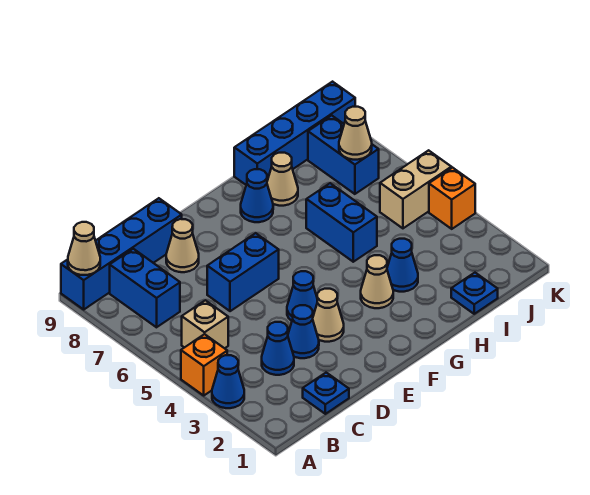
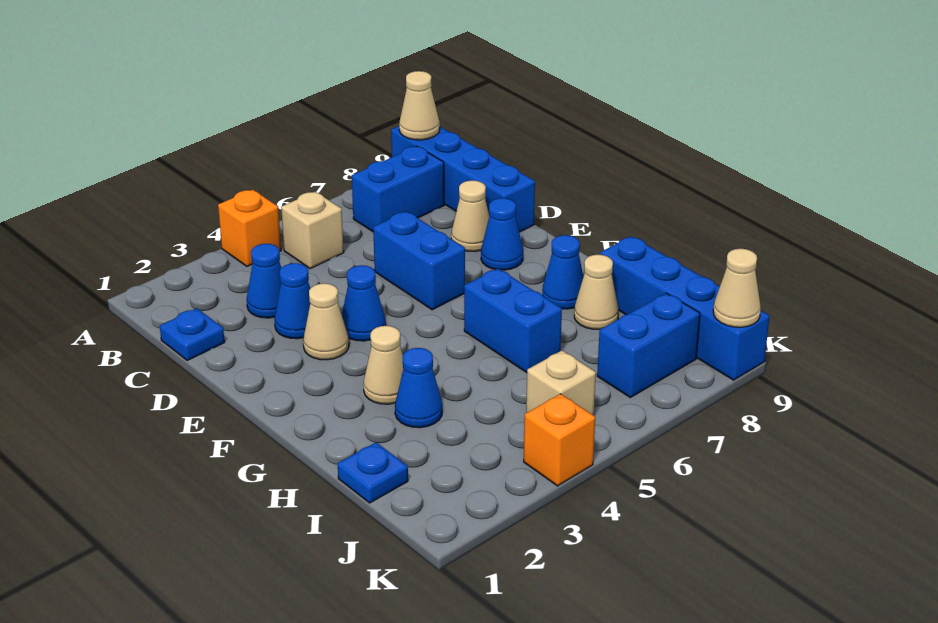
blue 1x1 cone [212,355,244,408] -> blue 1x1 cone moved to [481,198,523,270]
blue 1x2 brick [306,183,377,262] -> blue 1x2 brick turned to [464,269,562,373]
tan 1x2 brick [380,150,451,228] -> tan 1x1 brick [526,350,596,415]
tan 1x1 cone [339,107,372,160] -> tan 1x1 cone moved to [713,249,761,327]

